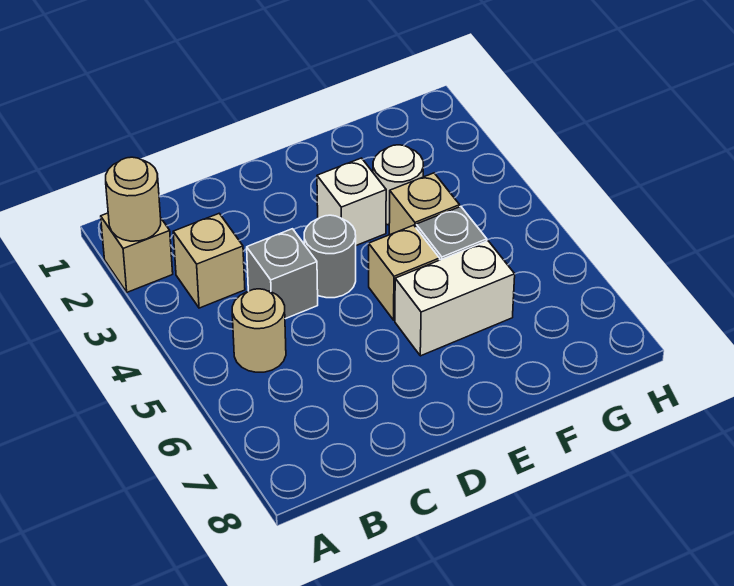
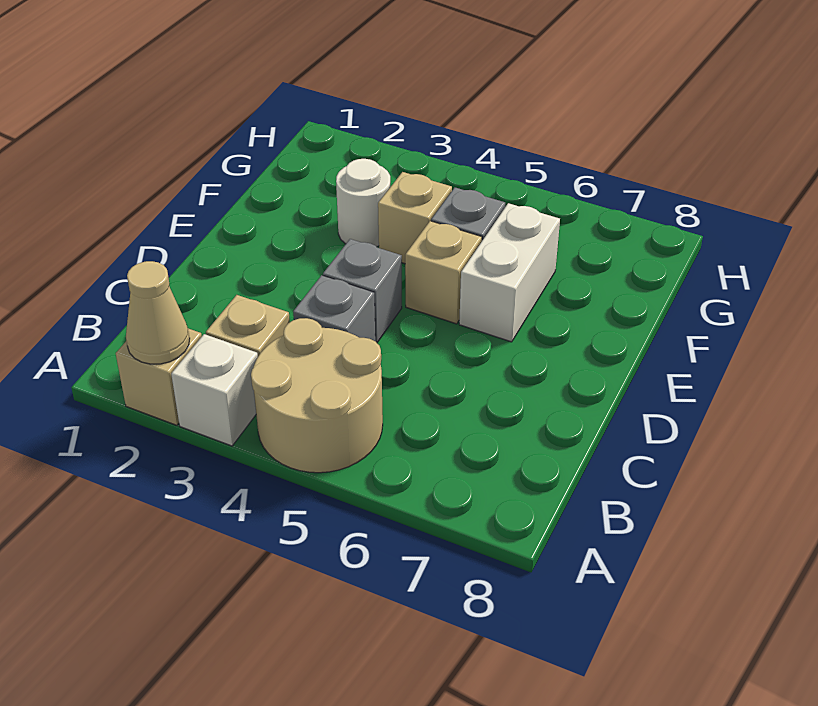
tan 1x1 round brick [106,157,161,241] -> tan 1x1 cone [126,261,190,364]
tan 1x1 round brick [232,289,286,372] -> tan 2x2 round brick [251,318,383,473]
grey 1x1 round brick [304,215,356,298] -> grey 1x1 brick [323,239,402,342]
white 1x1 brick [317,158,386,245] -> white 1x1 brick moved to [171,334,258,446]

